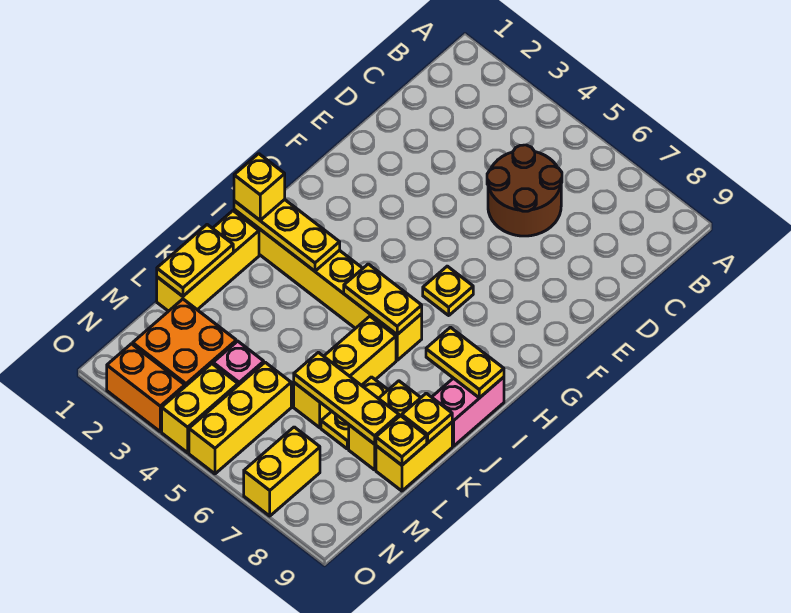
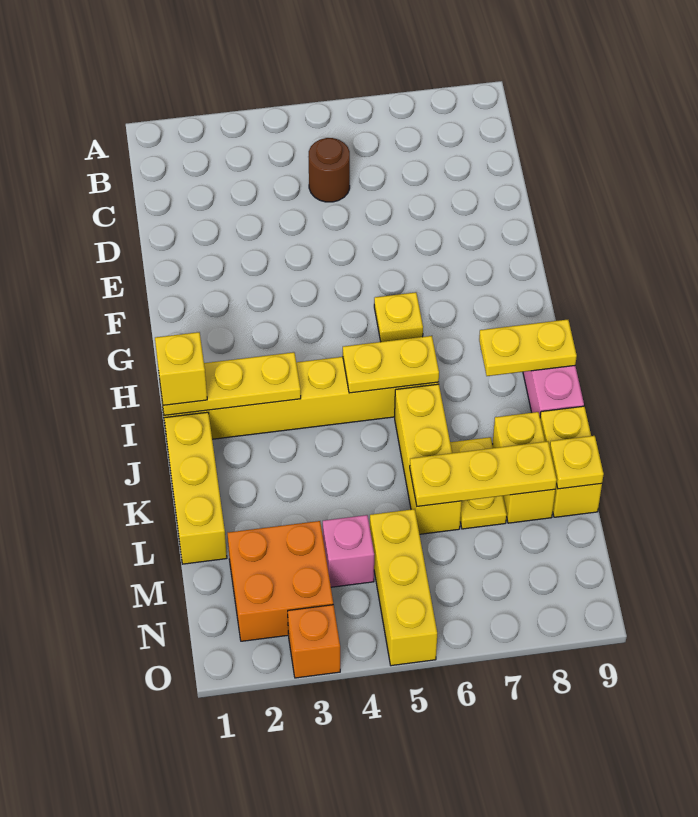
brown 2x2 round brick [487,145,562,236] -> brown 1x1 round brick [308,138,350,202]
yellow 1x2 plate [157,225,233,296] -> none
yellow 1x1 plate [402,393,452,443] -> none
yellow 1x2 brick [162,364,238,453] -> none
yellow 1x2 brick [244,427,320,516] -> none
orange 1x2 brick [107,344,185,431] -> orange 1x1 brick [288,605,340,678]

